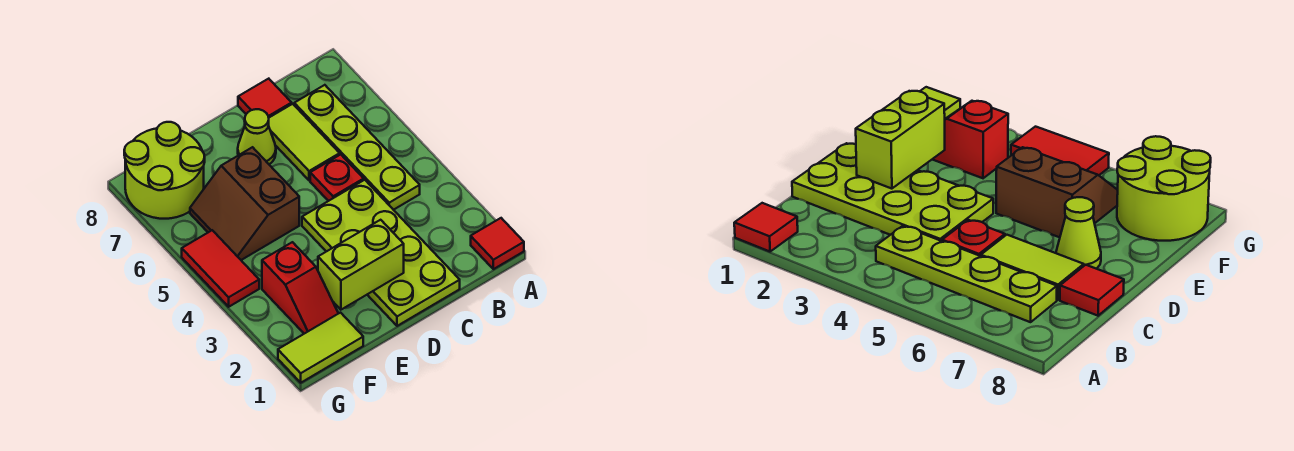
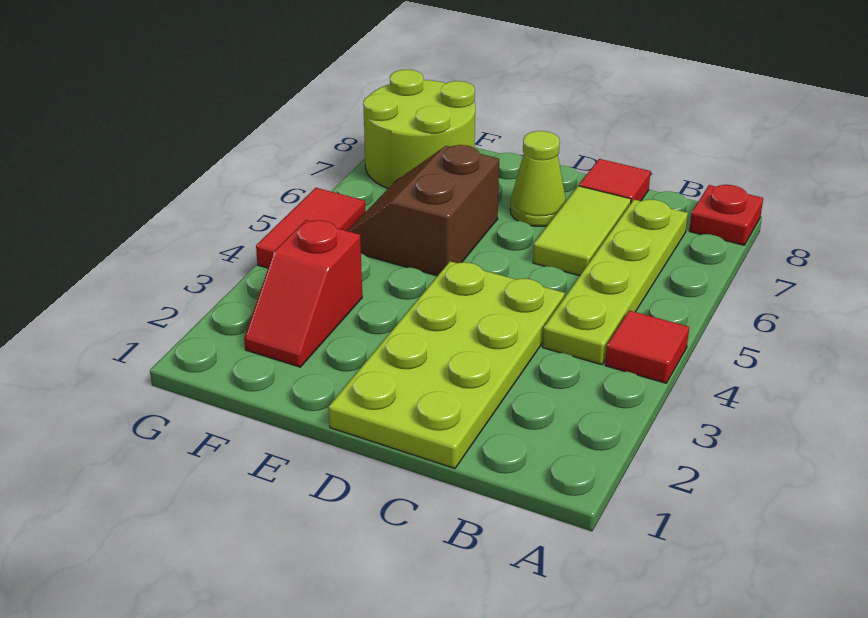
red 1x1 tile [471,218,524,269] -> red 1x1 tile moved to [605,310,689,383]
red 1x1 plate [310,155,364,201] -> red 1x1 plate moved to [689,185,763,245]
lime 1x2 brick [318,220,404,310] -> none
lime 1x2 tile [278,313,363,383] -> none

